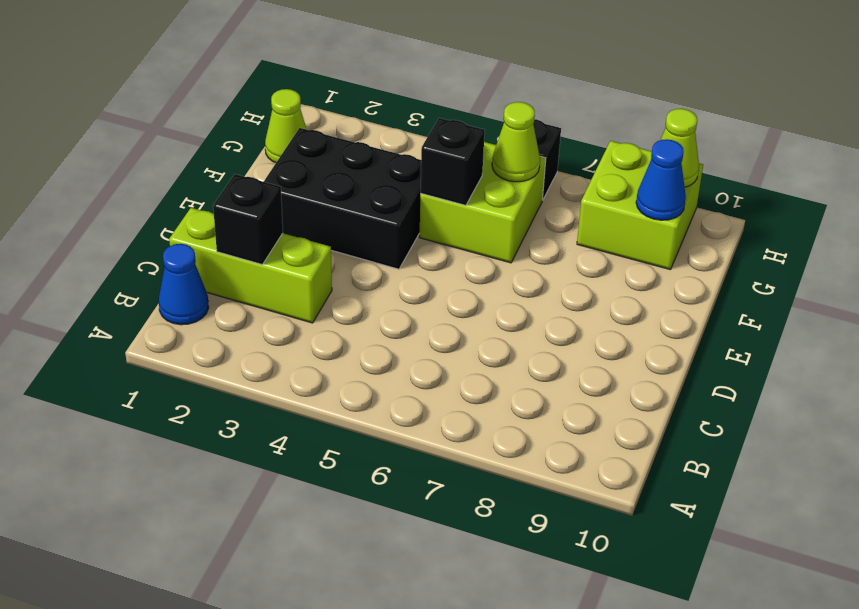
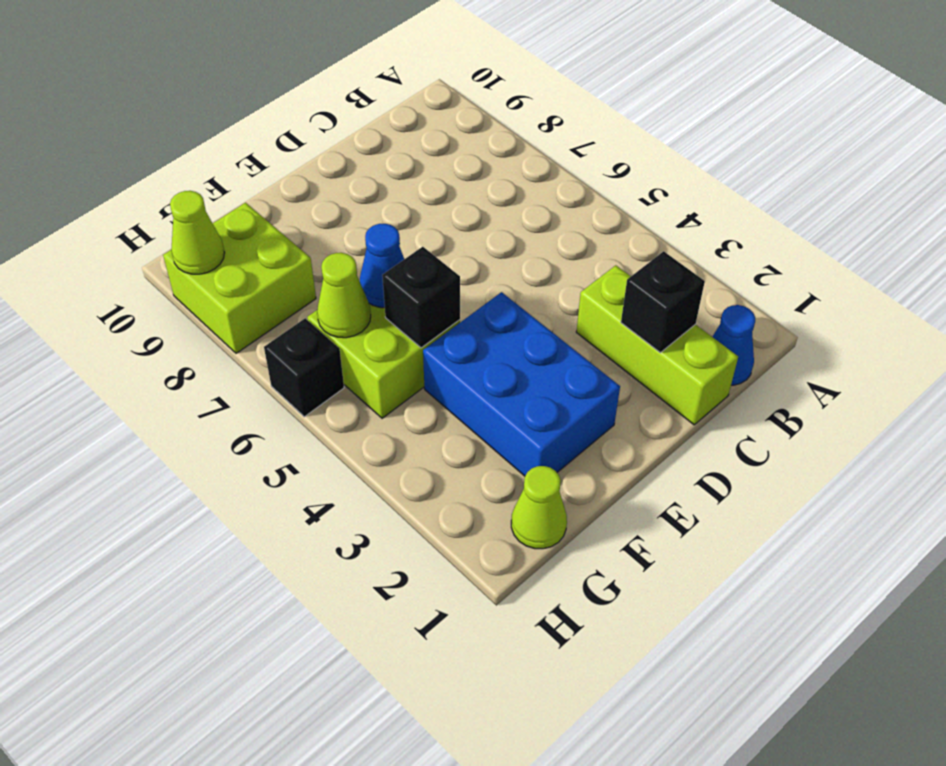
black 2x3 brick [264,128,421,269] -> blue 2x3 brick [423,292,620,476]
blue 1x1 cone [636,139,686,220] -> blue 1x1 cone moved to [359,224,404,308]

